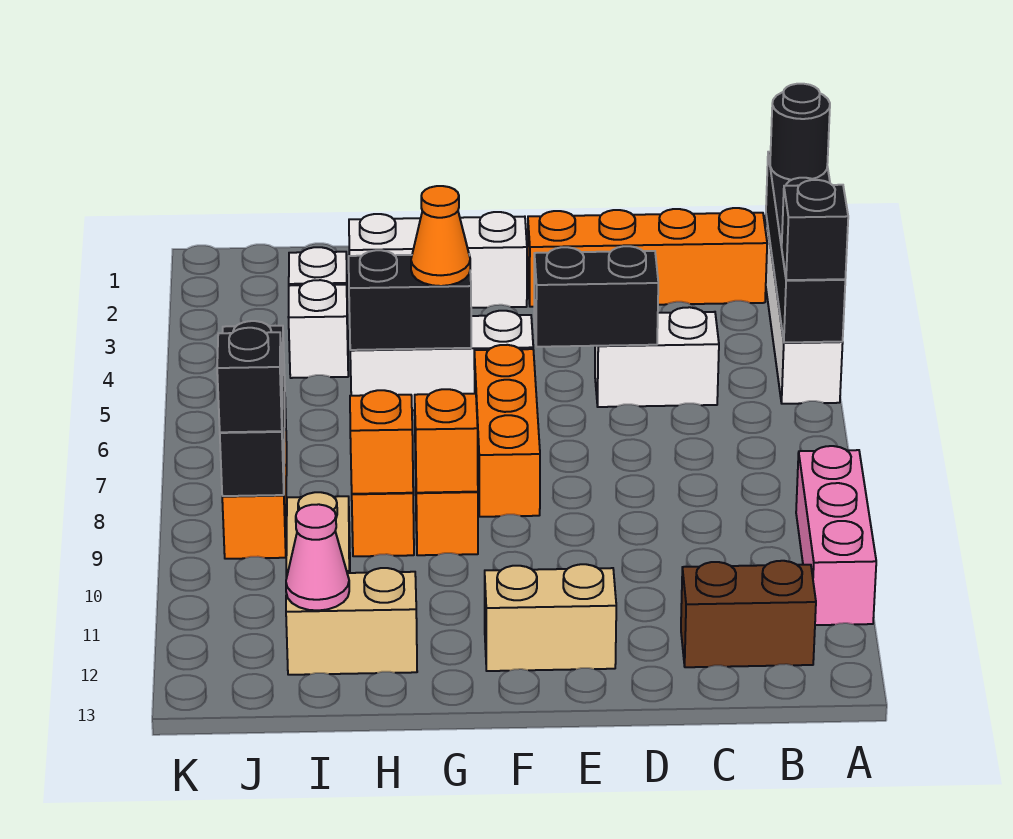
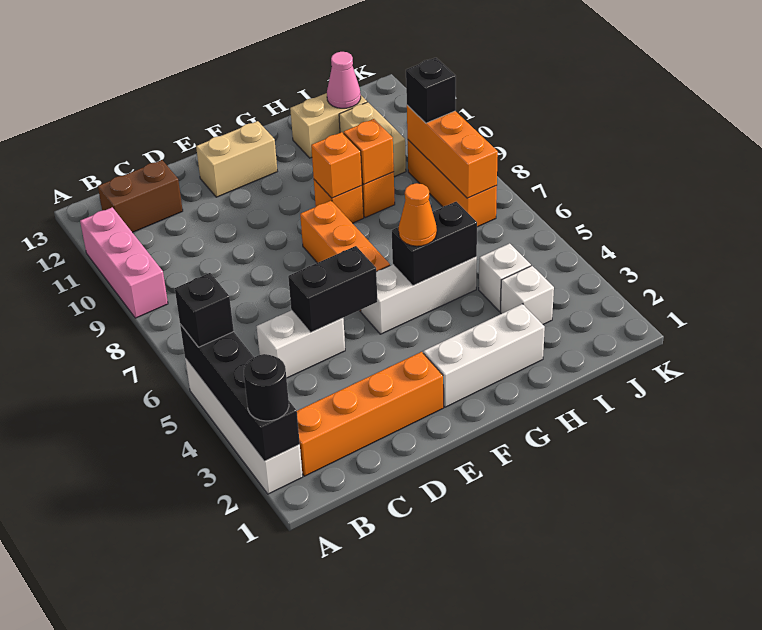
black 1x3 brick [220,321,285,496] -> orange 1x3 brick [407,105,498,198]

